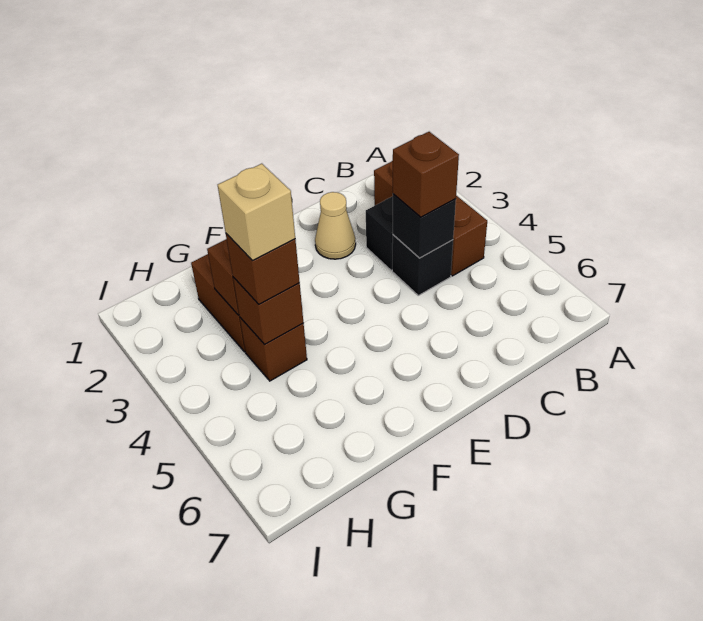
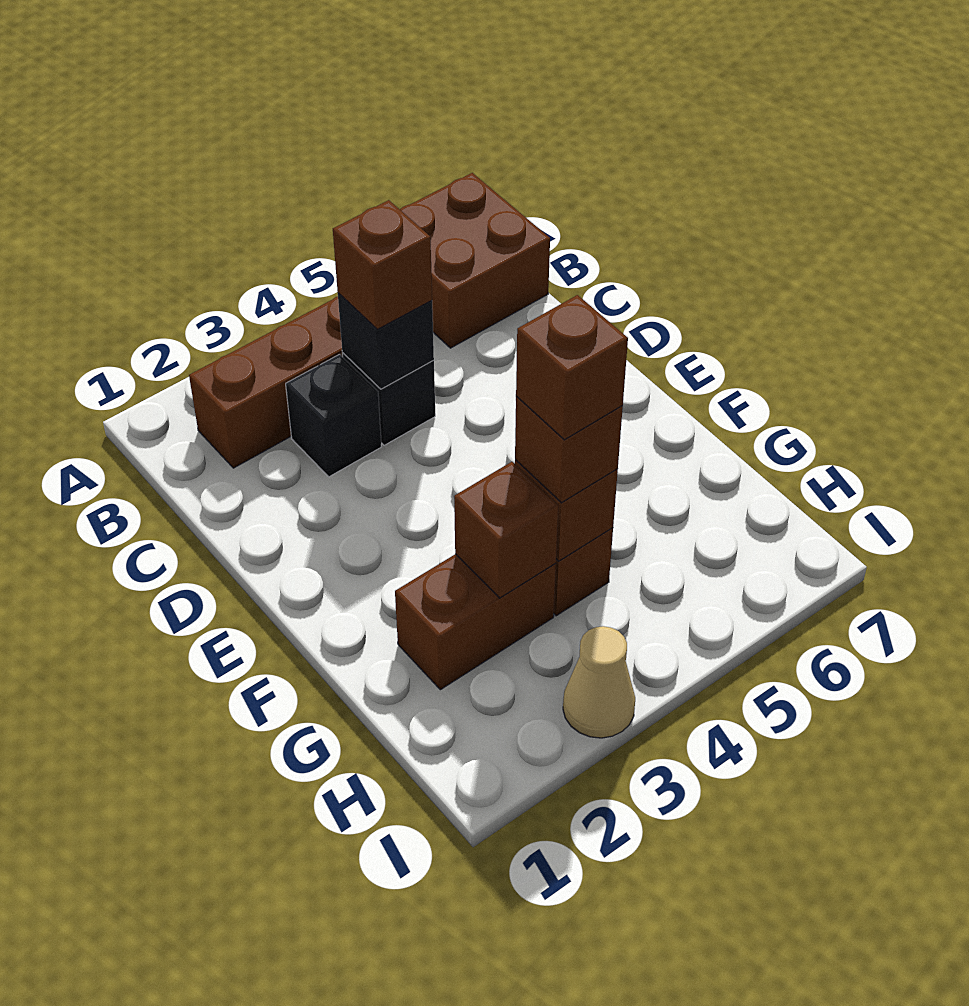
none -> brown 2x2 brick [400,173,550,348]
tan 1x1 cone [315,192,356,259] -> tan 1x1 cone moved to [563,626,635,738]
tan 1x1 brick [218,164,295,261] -> brown 1x1 brick [516,295,628,440]

